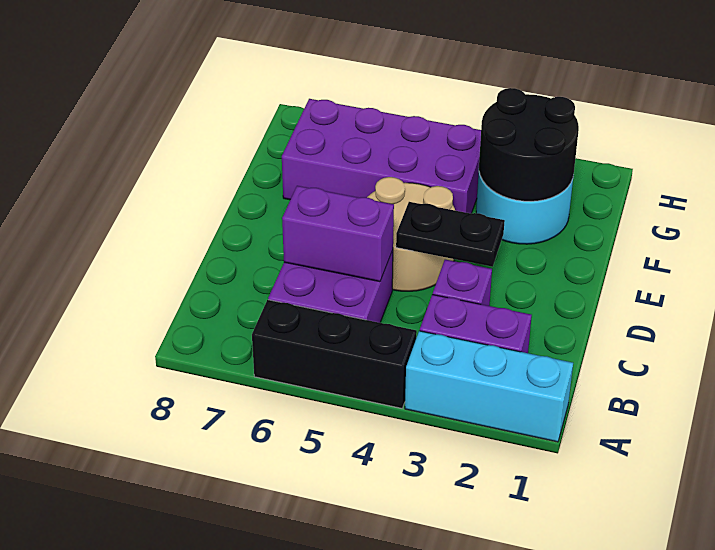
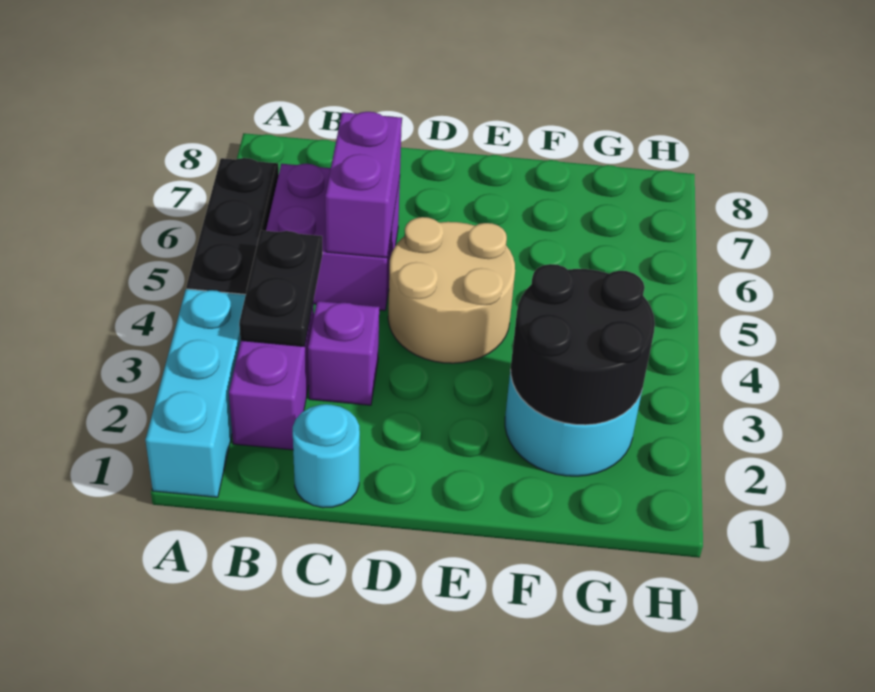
none -> cyan 1x1 round brick [293,404,360,508]
black 1x2 plate [396,202,505,267] -> black 1x2 plate moved to [239,230,323,347]
purple 2x4 brick [282,99,481,214] -> none

